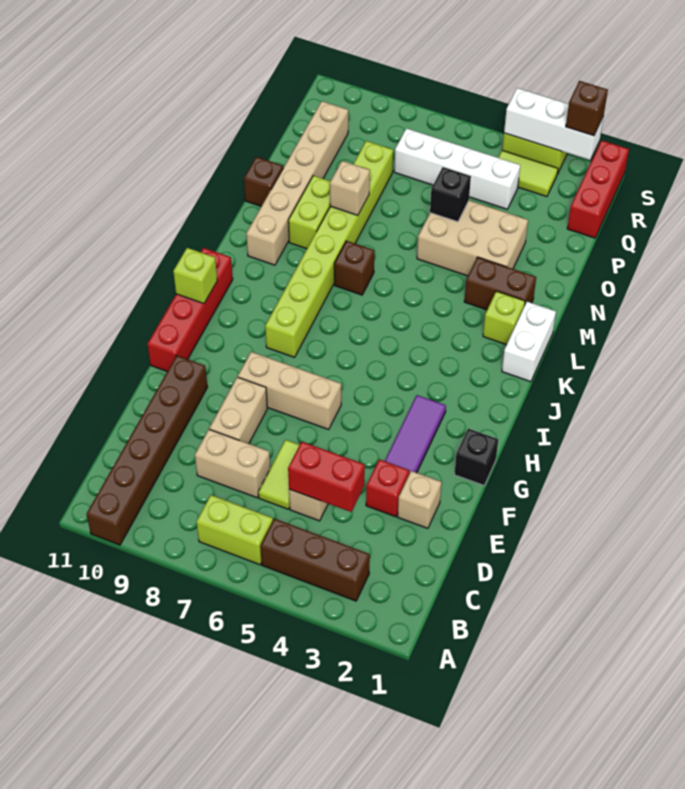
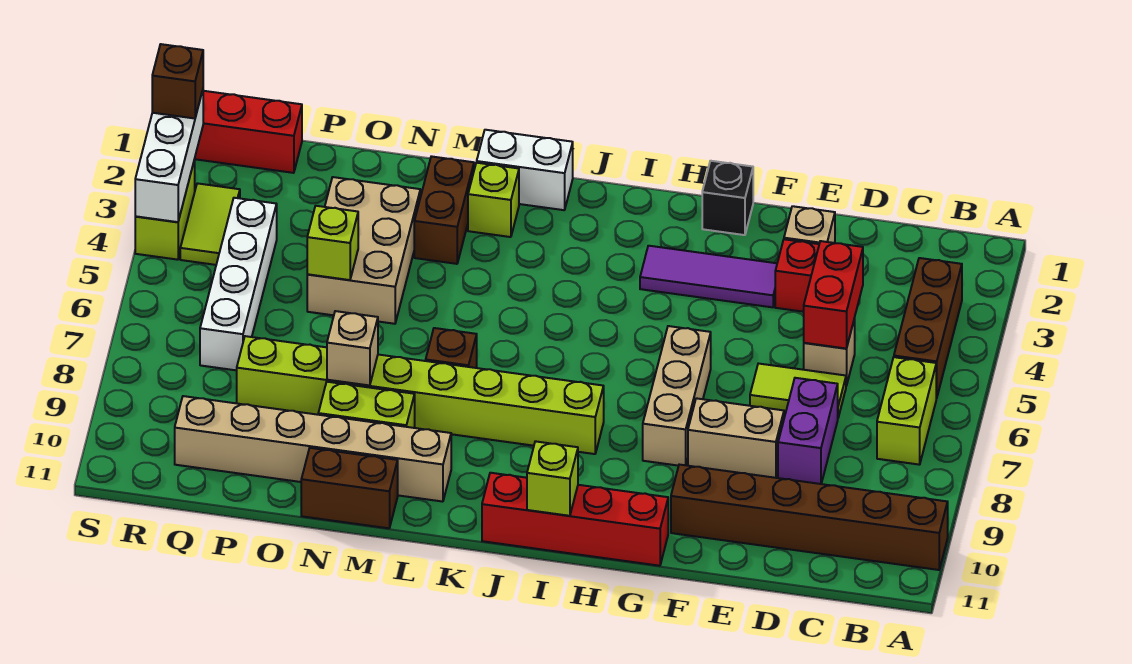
tan 1x2 brick [195,429,270,498] -> purple 1x2 brick [778,378,838,484]
brown 1x1 brick [244,157,283,206] -> brown 1x2 brick [301,448,398,528]
black 1x1 brick [430,167,471,222] -> lime 1x1 brick [307,206,358,280]

